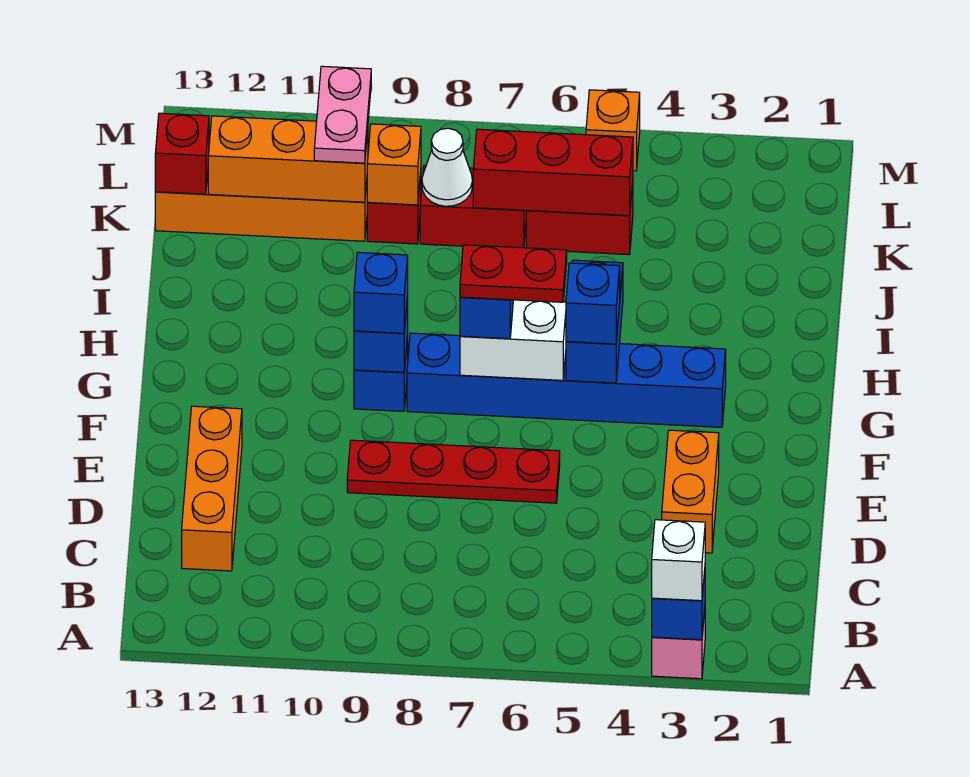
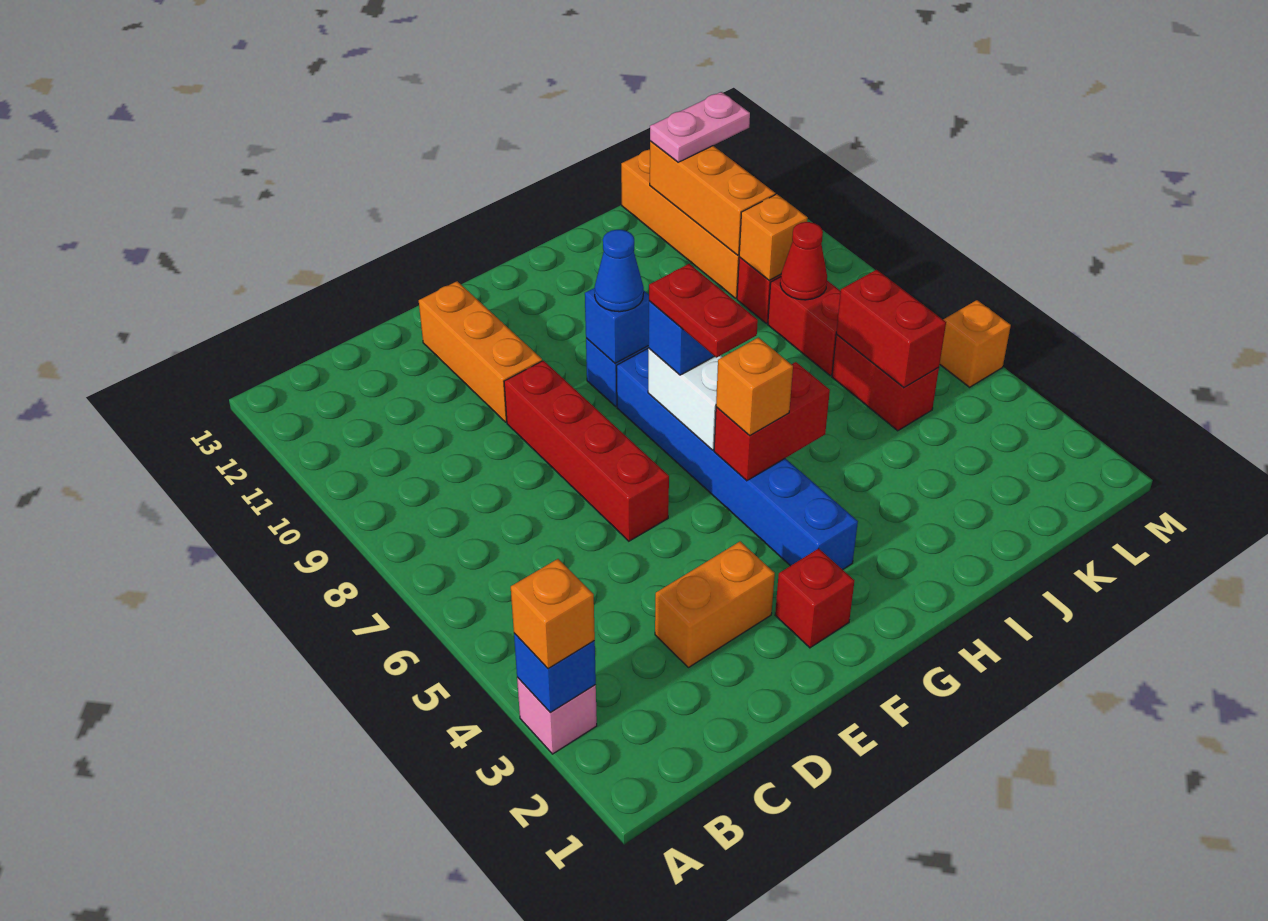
white 1x1 brick [652,520,705,601] -> orange 1x1 brick [511,559,595,669]
orange 1x3 brick [182,406,242,571] -> orange 1x3 brick turned to [419,281,542,422]
red 1x4 plate [347,440,560,503] -> red 1x4 brick [504,361,669,541]
blue 1x2 brick [566,260,623,383] -> red 1x2 brick [714,362,830,481]
blue 1x1 brick [566,263,620,344] -> orange 1x1 brick [716,337,793,436]
blue 1x1 brick [354,252,408,333] -> blue 1x1 cone [594,230,644,312]
red 1x3 brick [473,129,633,216] -> red 1x2 brick [836,270,946,388]
white 1x1 cone [422,128,472,206] -> red 1x1 cone [780,222,827,300]
pink 1x2 plate [314,66,371,163] -> pink 1x2 plate moved to [650,92,750,162]
red 1x1 brick [155,113,209,194] -> red 1x1 brick moved to [775,548,854,648]

